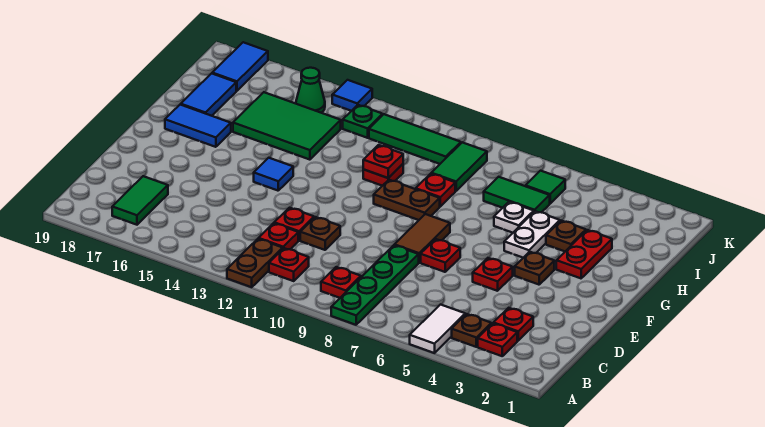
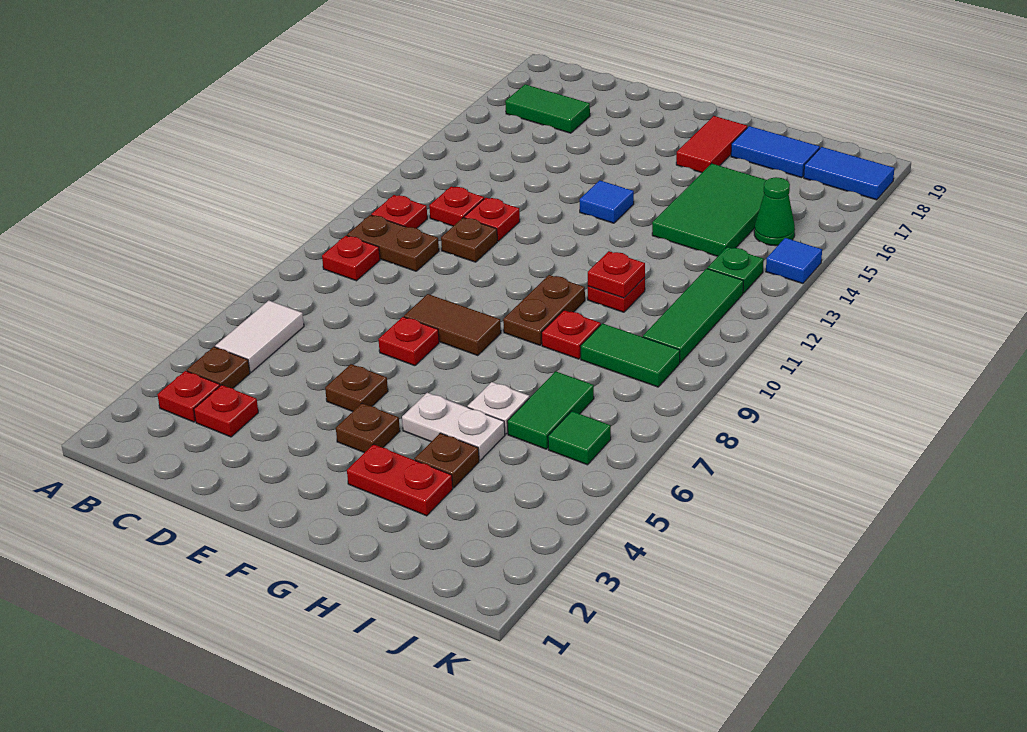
white 1x2 tile [410,305,465,353] -> white 1x2 tile turned to [215,301,304,372]
green 1x4 plate [331,245,419,325] -> none
brown 1x2 plate [227,239,283,287] -> brown 1x2 plate moved to [347,215,439,271]
red 1x1 plate [473,258,513,291] -> brown 1x1 plate [325,364,388,411]
blue 1x2 tile [165,105,231,147] -> red 1x2 tile [676,116,747,173]

